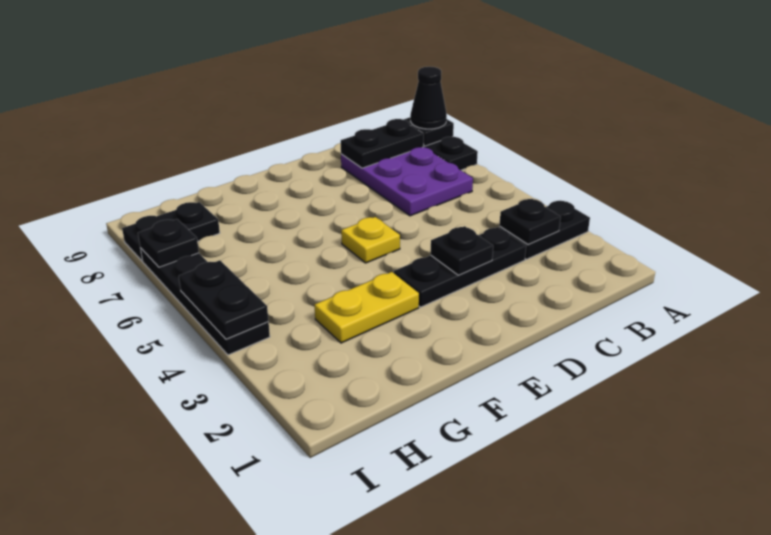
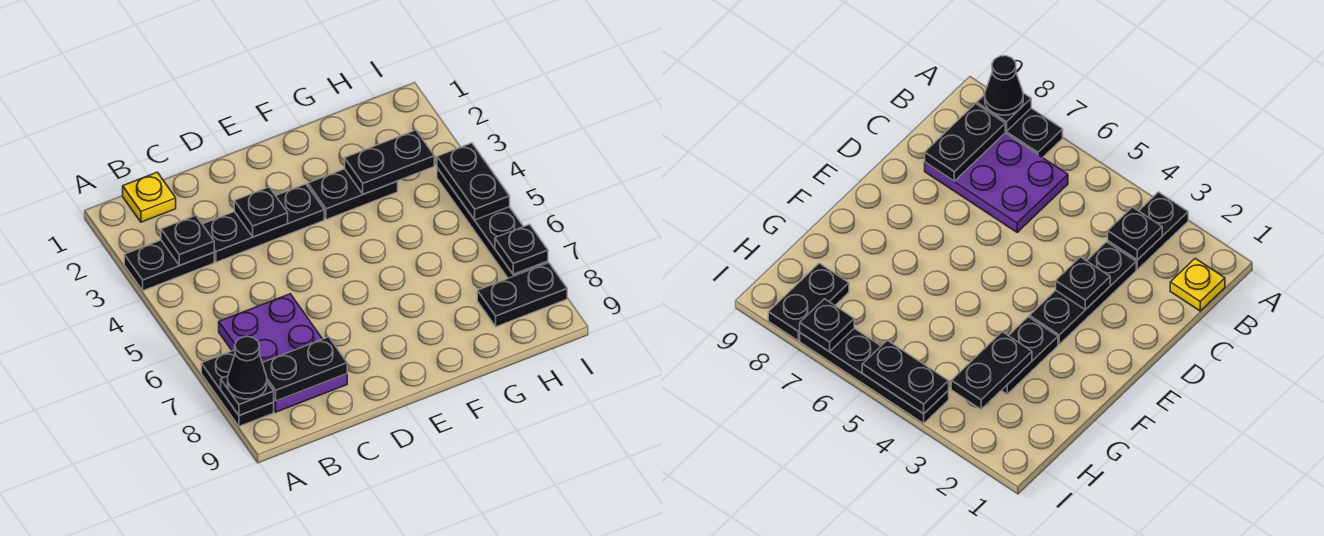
yellow 1x1 plate [341,217,400,263] -> yellow 1x1 plate moved to [123,172,176,222]
yellow 1x2 plate [315,272,419,343] -> black 1x2 plate [308,169,398,220]
none -> black 1x2 plate [345,130,434,194]

